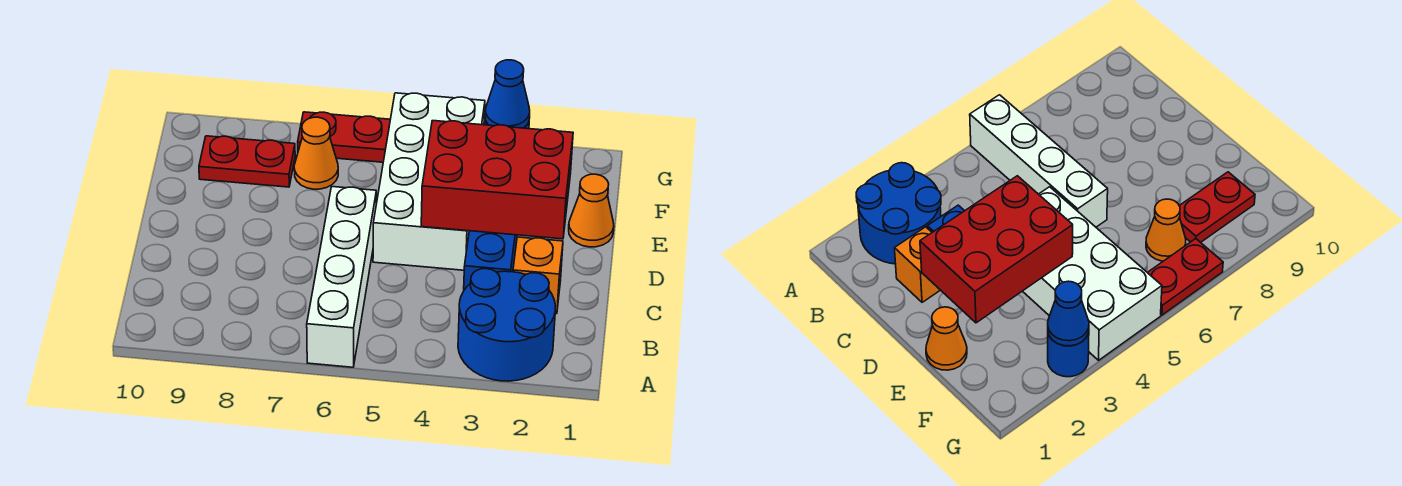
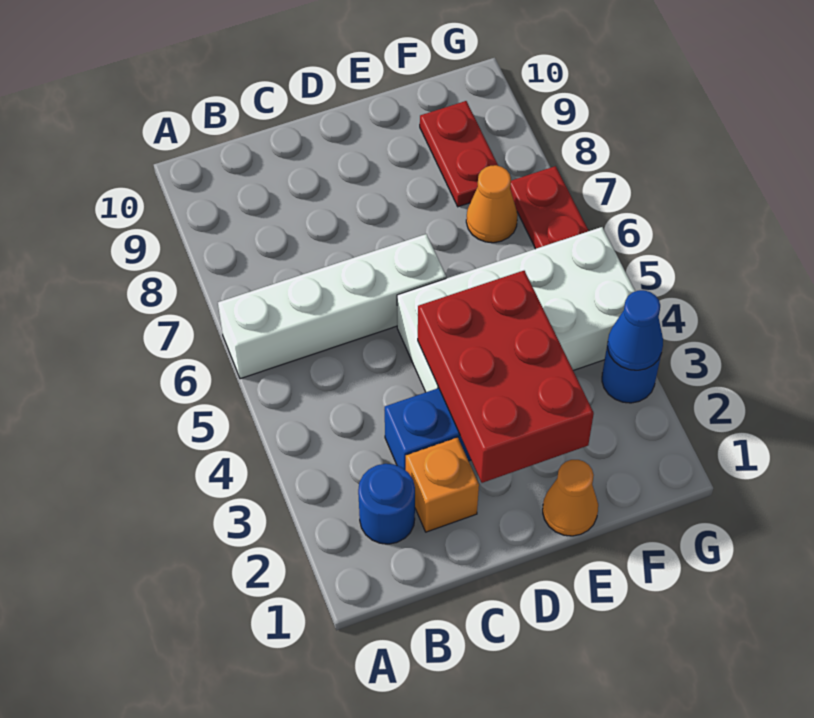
blue 2x2 round brick [458,269,555,381] -> blue 1x1 round brick [358,464,415,544]

